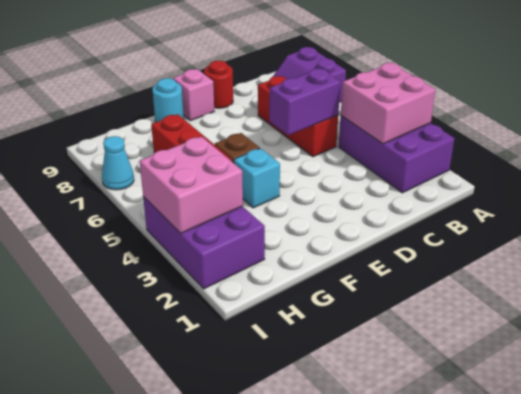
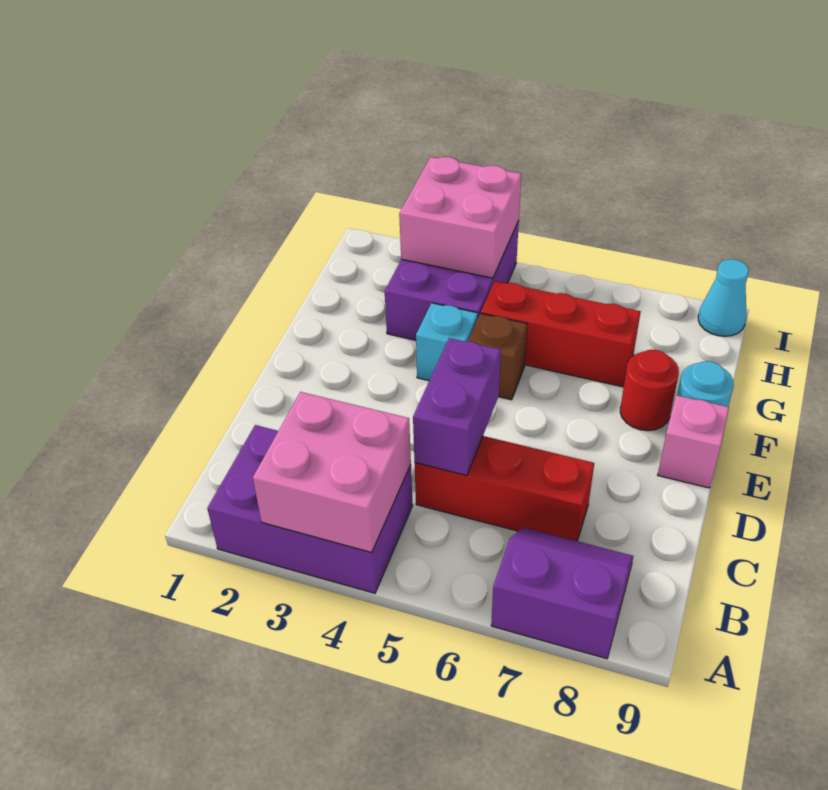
red 1x1 round brick [204,60,233,108] -> red 1x1 round brick moved to [620,350,679,431]
purple 2x3 brick [143,197,265,289] -> purple 2x3 brick turned to [385,221,519,340]
cyan 1x1 cone [102,136,134,190] -> cyan 1x1 cone moved to [698,259,749,336]

